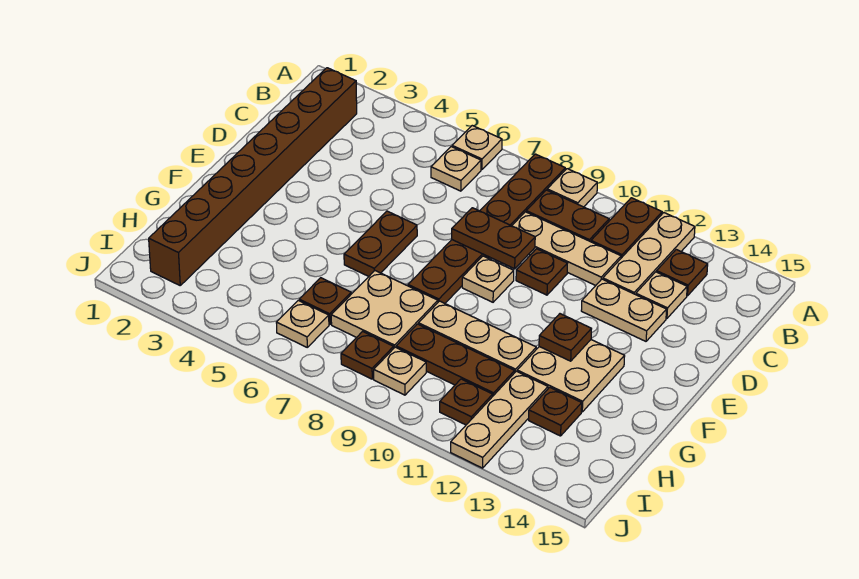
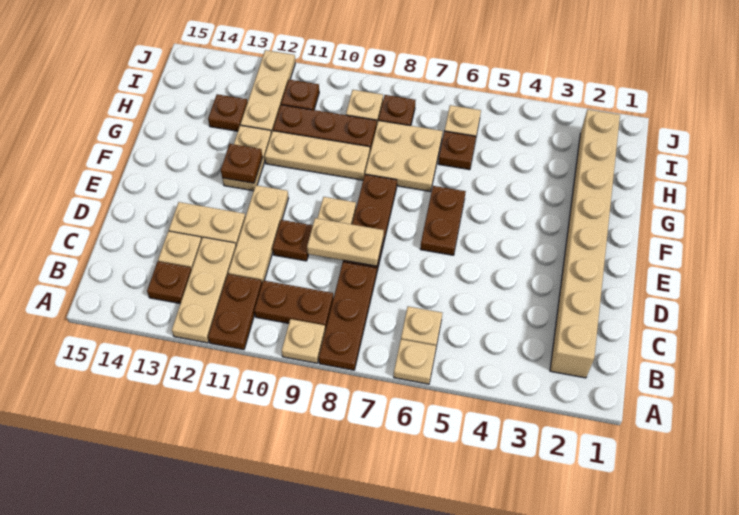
brown 1x8 brick [149,68,357,285] -> tan 1x8 brick [550,109,620,378]
tan 1x3 plate [512,212,621,285] -> tan 1x3 plate turned to [228,185,288,282]
brown 1x2 plate [452,208,535,269] -> tan 1x2 plate [307,218,384,266]
tan 2x2 plate [517,340,625,412] -> tan 1x2 plate [222,125,271,191]

